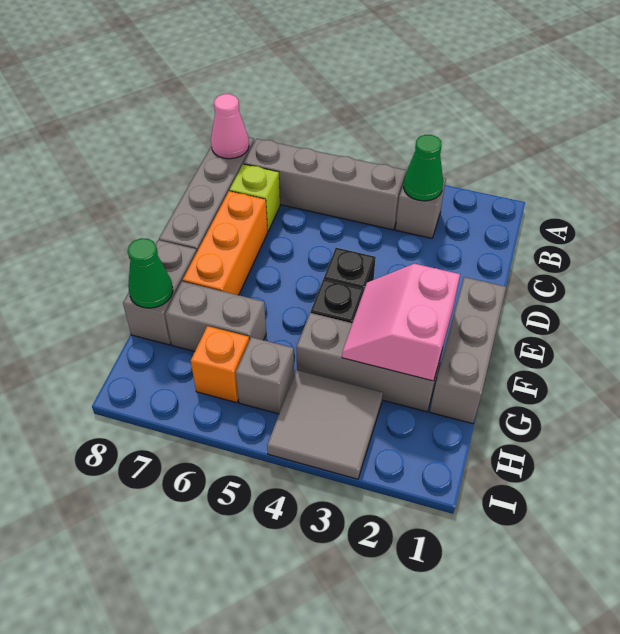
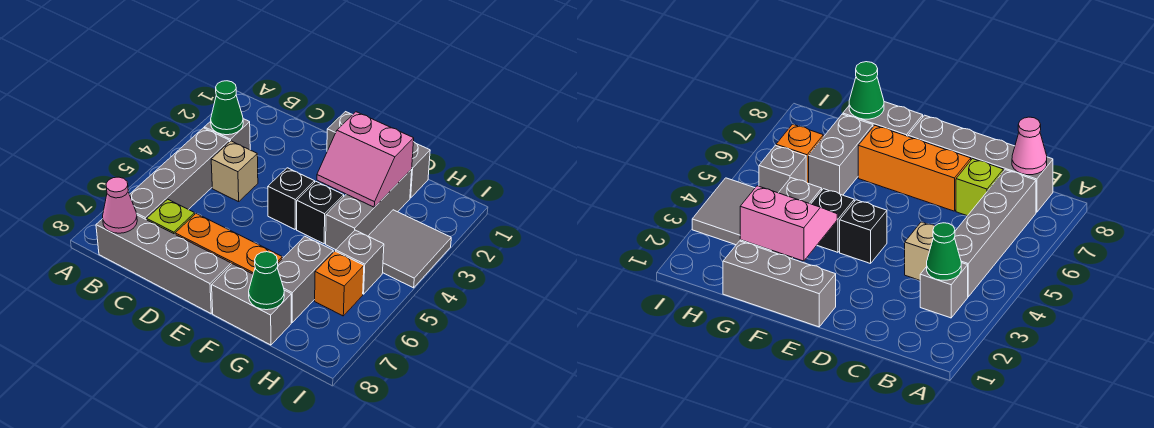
none -> tan 1x1 brick [211,141,258,202]

